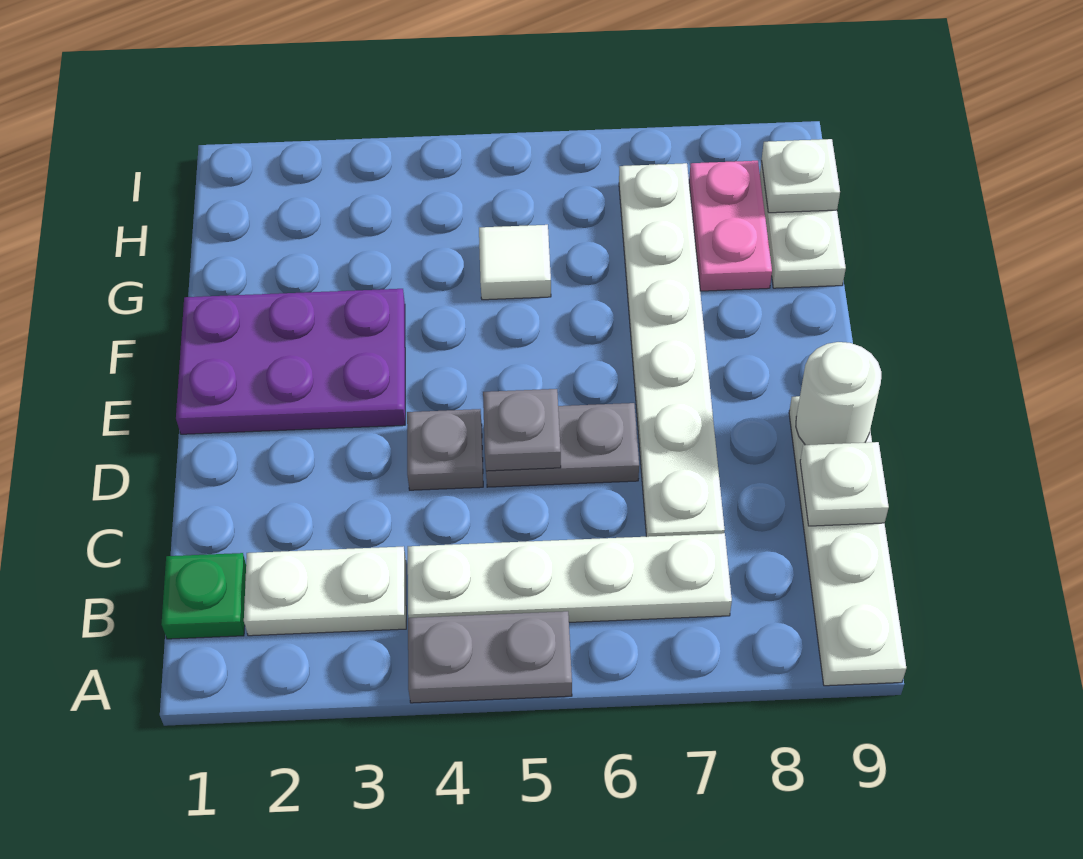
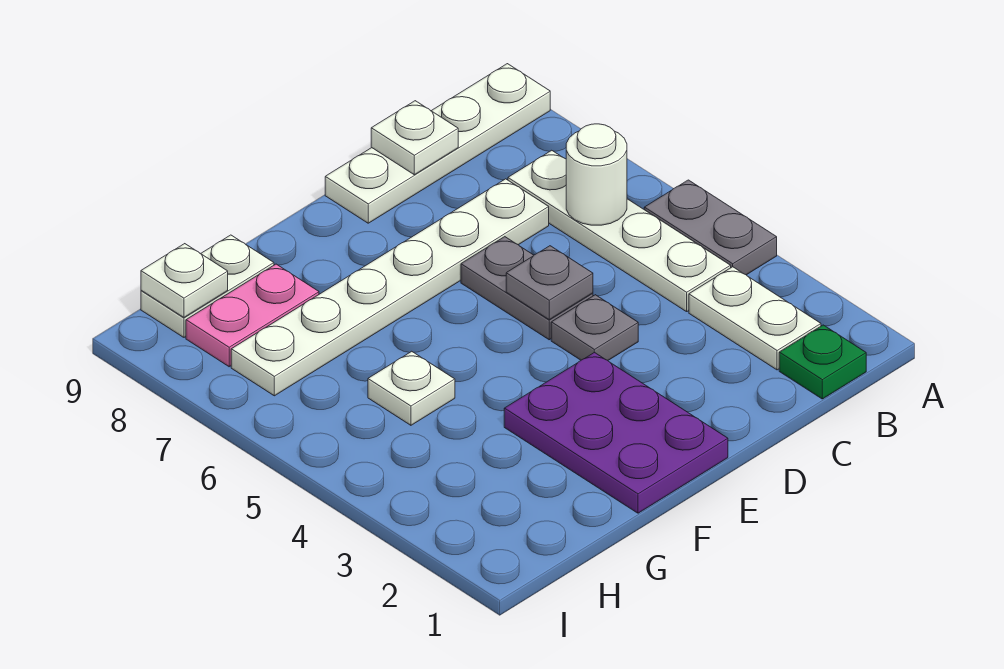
white 1x1 round brick [796,342,881,445] -> white 1x1 round brick moved to [566,124,627,225]
white 1x1 tile [479,225,551,300] -> white 1x1 plate [368,351,455,425]

